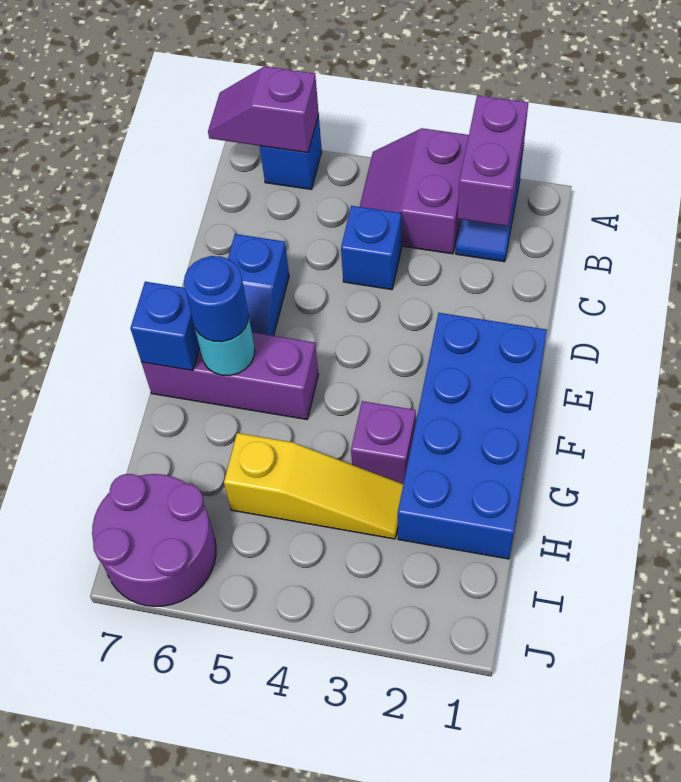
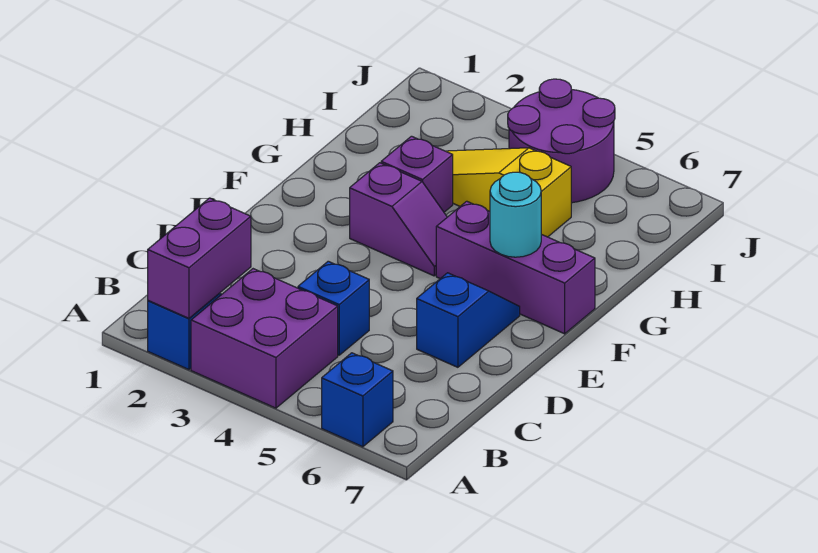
purple 2x2 slope [360,128,469,254] -> purple 2x2 brick [191,269,338,408]
purple 1x2 slope [208,66,319,153] -> purple 1x2 slope moved to [350,163,447,276]
blue 2x4 brick [398,313,547,559] -> none
blue 1x1 round brick [184,256,248,342] -> none
blue 1x1 brick [130,282,200,371] -> none
purple 2x2 round brick [92,474,216,606] -> purple 2x2 round brick moved to [508,79,615,203]

